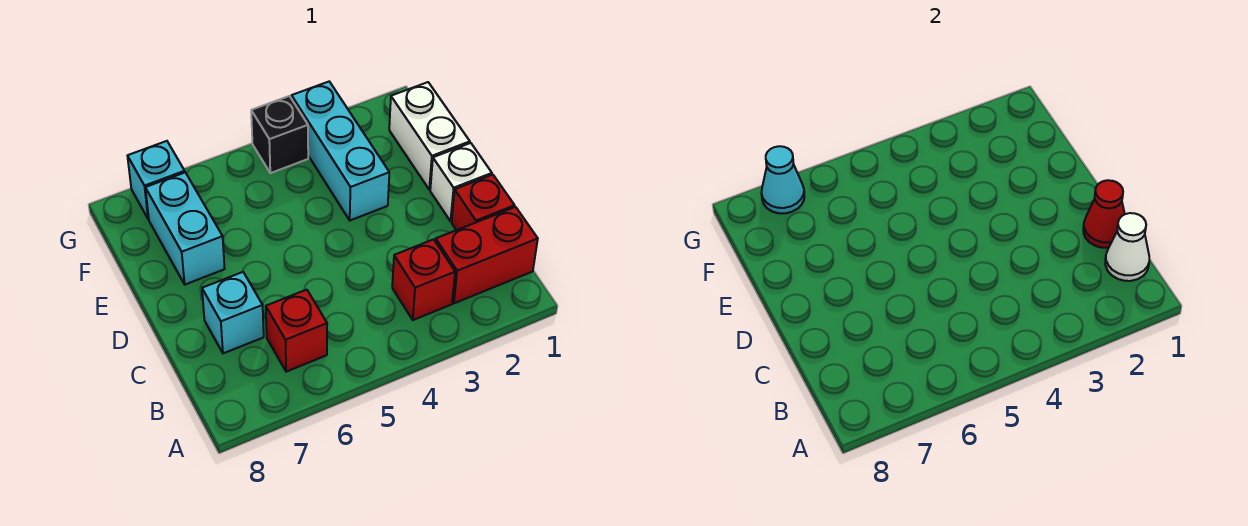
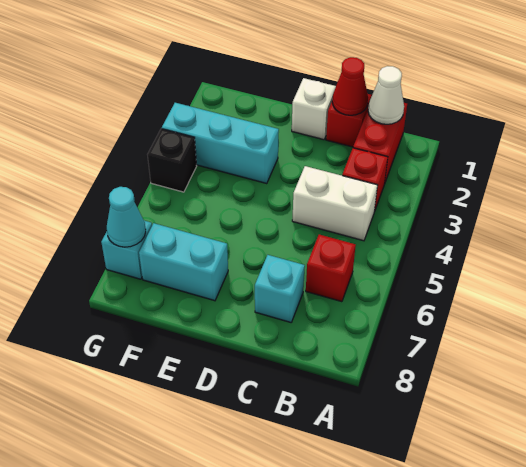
white 1x2 brick [389,82,470,190] -> white 1x2 brick moved to [292,166,377,241]

